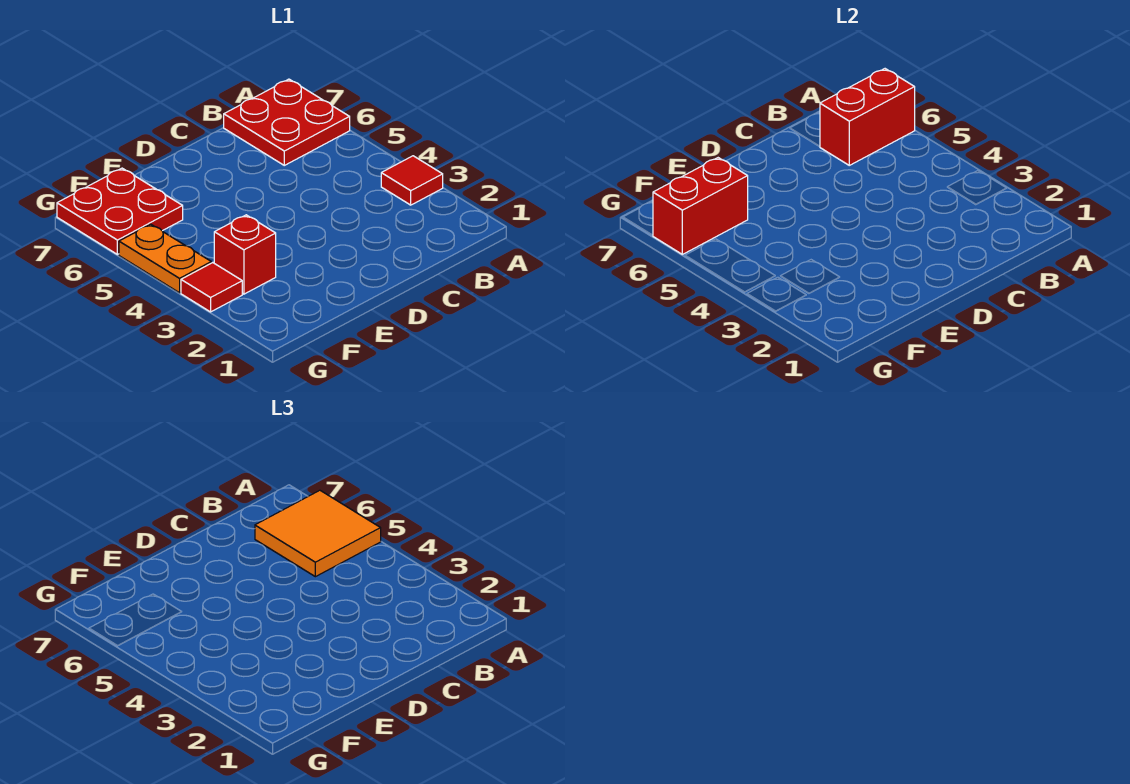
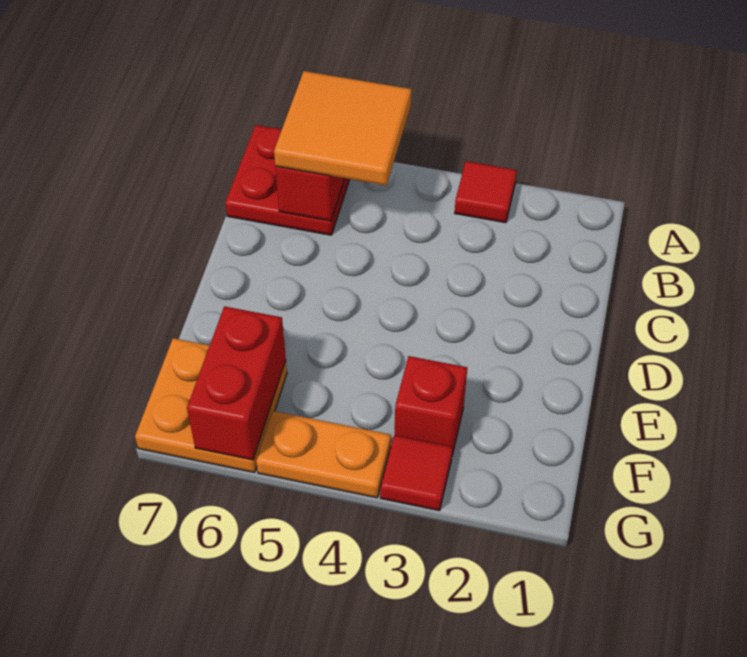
red 2x2 plate [57,168,183,254] -> orange 2x2 plate [135,338,287,473]

